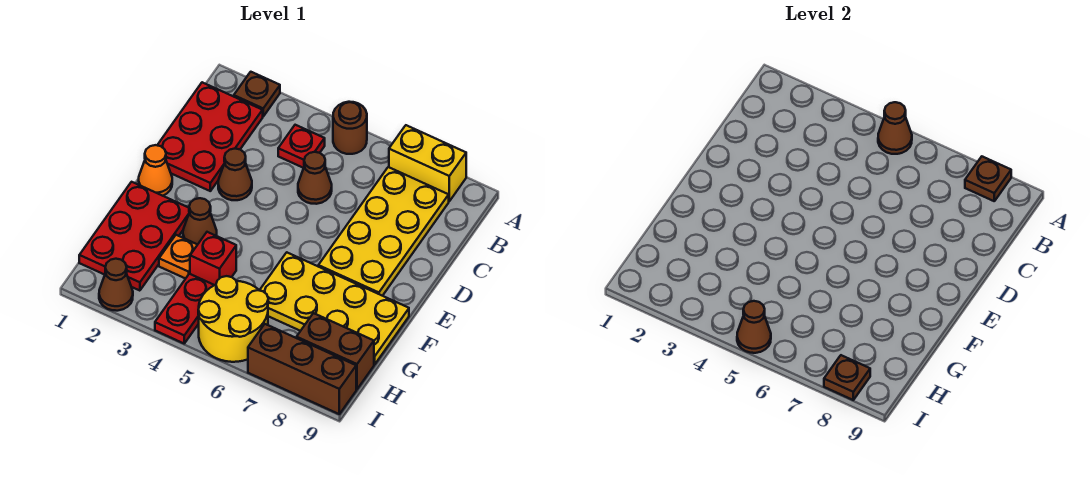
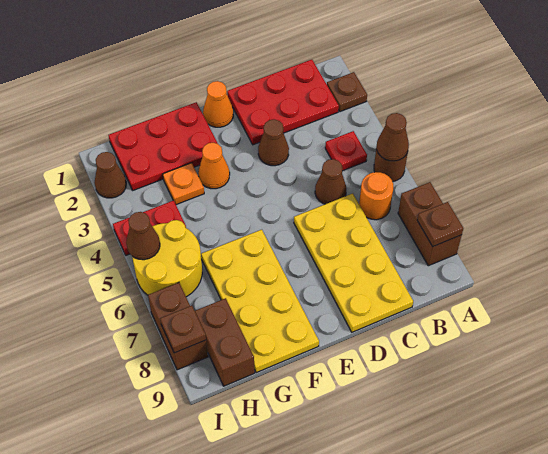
yellow 1x2 brick [389,125,466,201] -> brown 1x2 brick [398,182,462,266]
none -> orange 1x1 round brick [359,172,393,220]
yellow 2x4 plate [318,167,449,296] -> yellow 2x4 plate turned to [294,193,413,332]
brown 1x1 cone [183,198,217,245] -> orange 1x1 cone [198,143,230,189]
red 1x1 brick [190,232,236,285] -> none
brown 1x3 brick [248,324,356,414] -> brown 1x2 brick [148,283,208,370]

